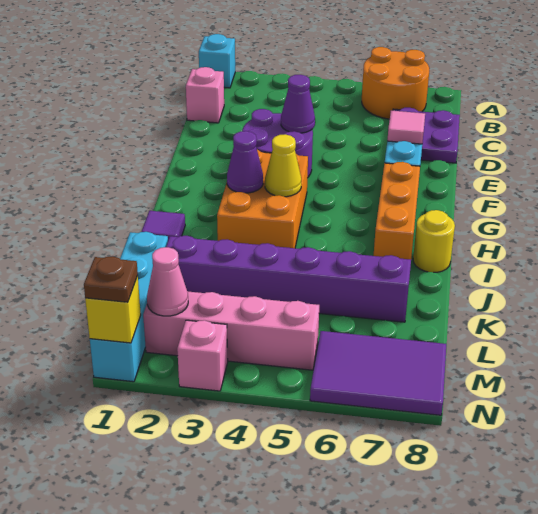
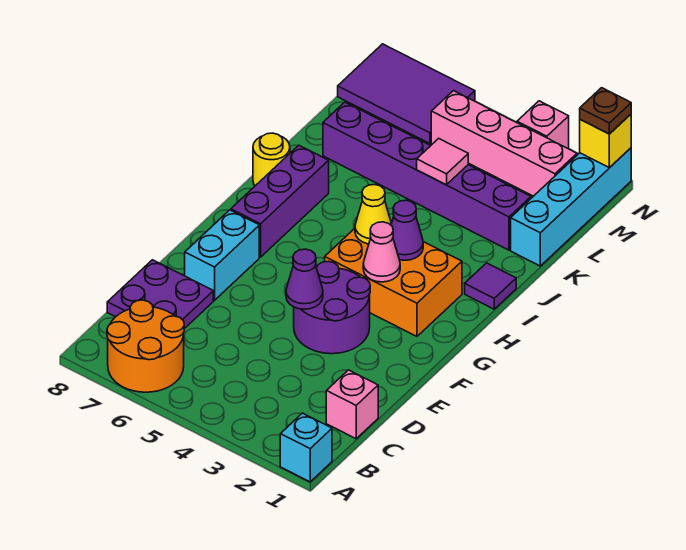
pink 1x1 tile [387,111,425,144] -> pink 1x1 tile moved to [417,138,468,185]
orange 2x3 brick [217,150,308,248] -> orange 2x3 brick turned to [325,229,462,336]
orange 1x3 brick [374,162,420,260] -> purple 1x3 brick [231,145,329,257]
pink 1x1 cone [147,247,188,316] -> pink 1x1 cone moved to [363,222,400,282]

